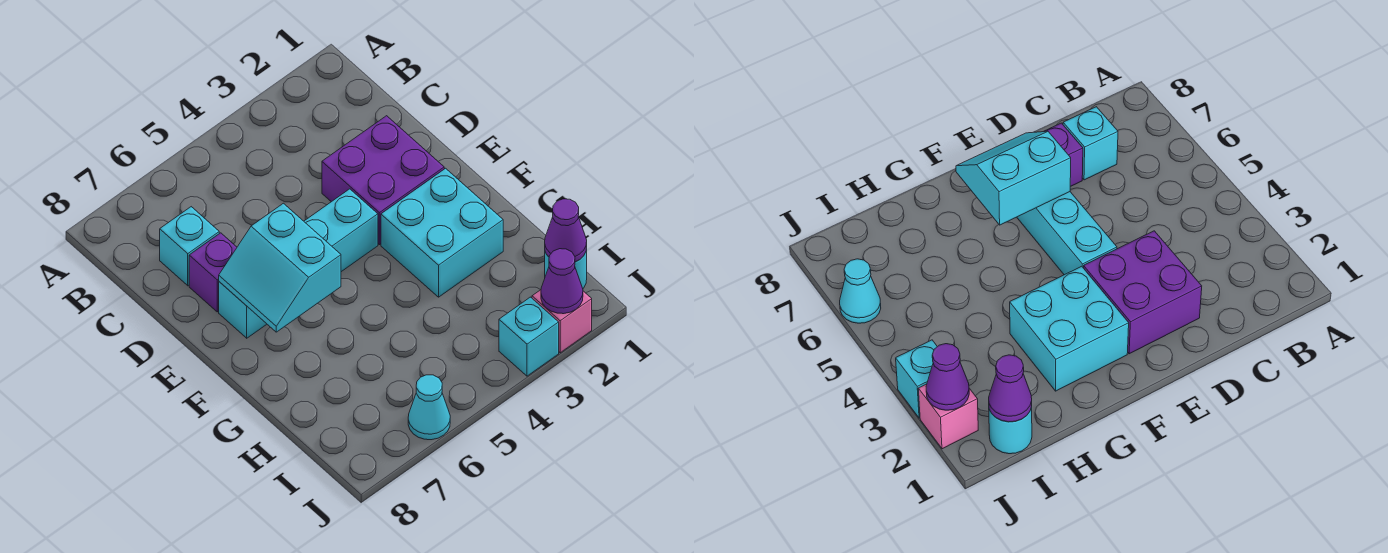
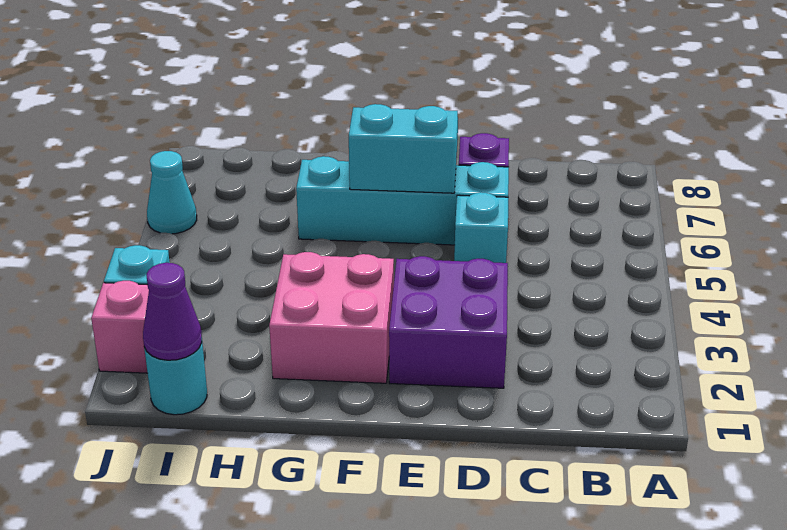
cyan 1x1 brick [160,207,219,286] -> cyan 1x1 brick moved to [454,192,508,263]
cyan 1x4 brick [219,189,378,338] -> cyan 1x4 brick turned to [296,156,509,245]
cyan 2x2 brick [381,168,503,297] -> pink 2x2 brick [269,252,394,383]
purple 1x1 cone [541,249,583,314] -> none

